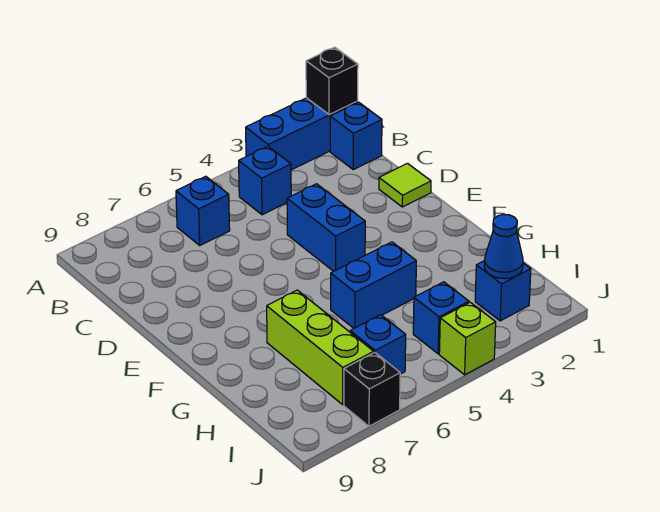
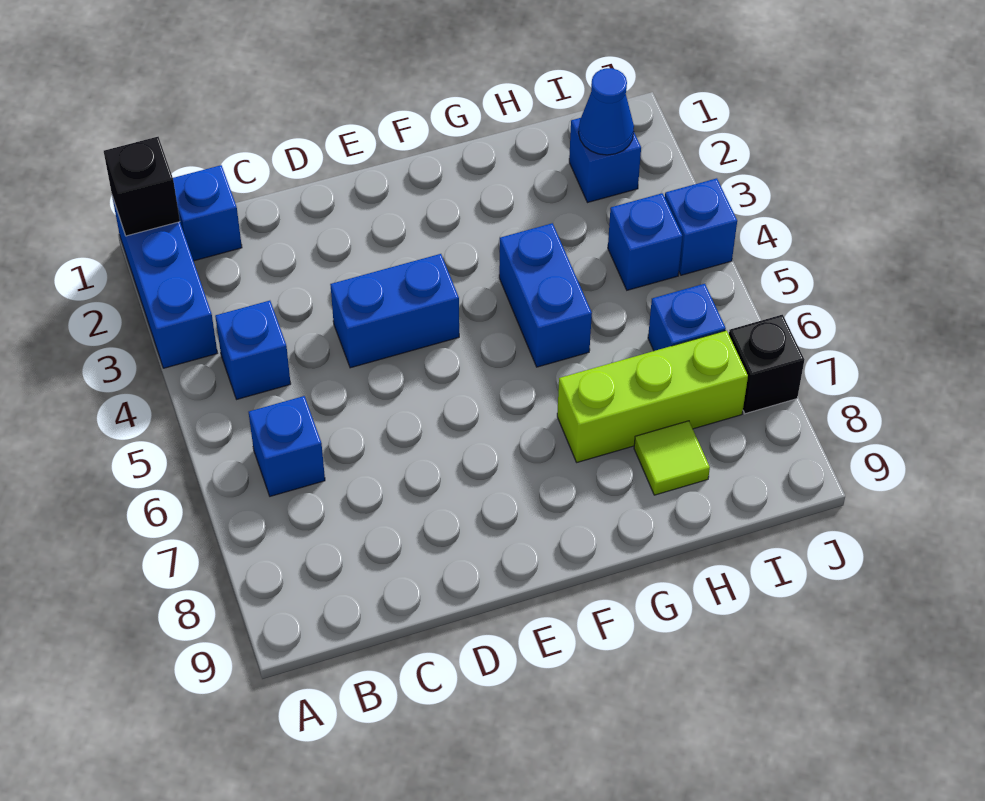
lime 1x1 tile [379,163,431,207] -> lime 1x1 tile moved to [634,421,710,495]
lime 1x1 brick [439,302,496,375] -> blue 1x1 brick [665,178,737,275]

